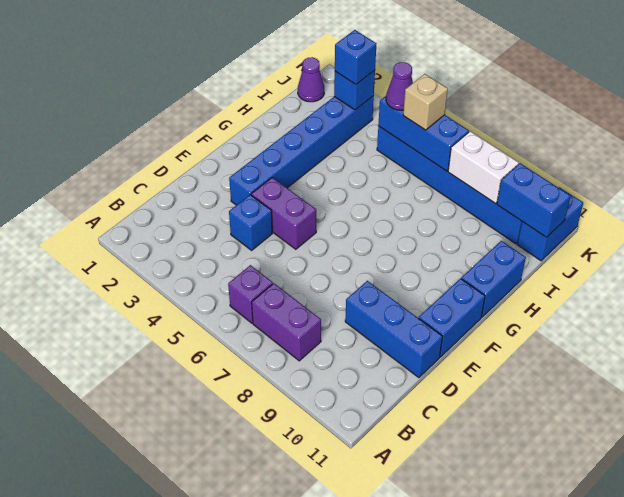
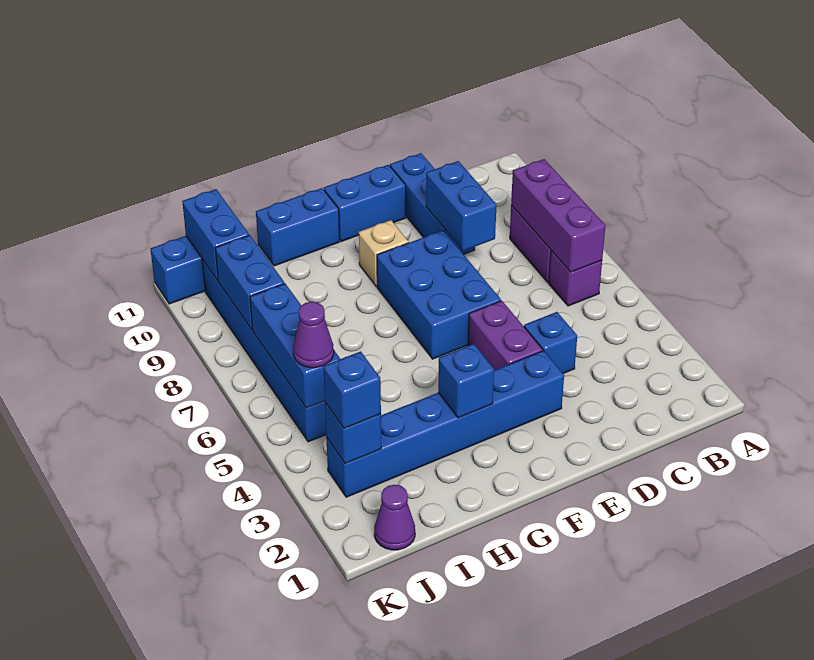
none -> purple 1x3 brick [511,159,605,272]
none -> blue 1x2 brick [426,161,496,251]
none -> blue 2x3 brick [377,230,501,359]
none -> blue 1x1 brick [438,344,494,418]
tan 1x1 brick [403,74,448,130] -> tan 1x1 brick moved to [359,220,409,287]
white 1x2 brick [448,131,519,204] -> blue 1x2 brick [215,235,285,330]

